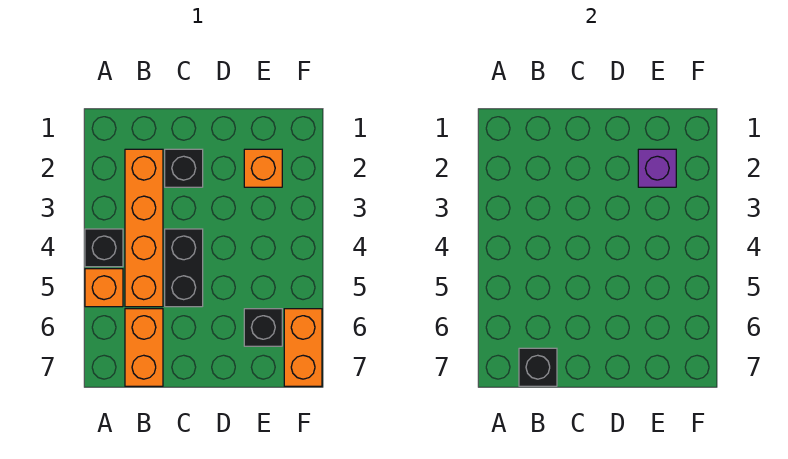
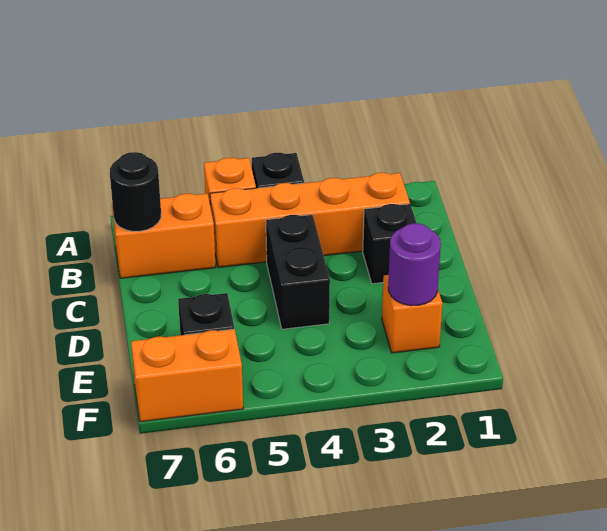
black 1x1 brick [519,348,557,386] -> black 1x1 round brick [110,152,161,231]
black 1x2 brick [165,229,203,307] -> black 1x2 brick turned to [266,215,330,329]
purple 1x1 brick [638,149,676,187] -> purple 1x1 round brick [388,223,441,306]

